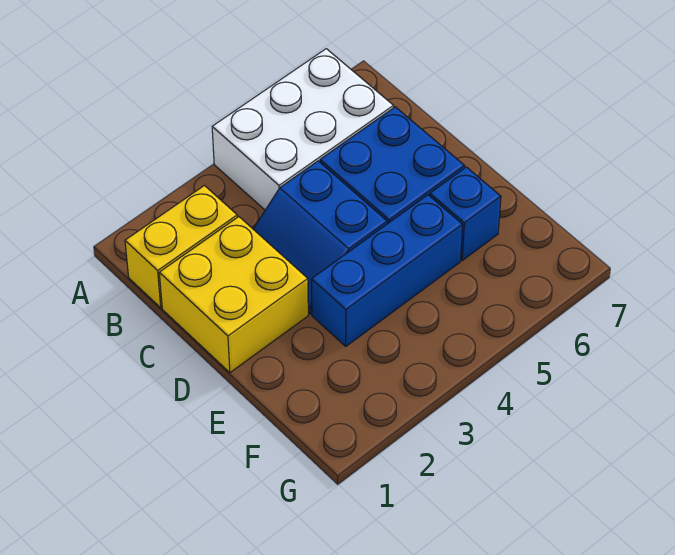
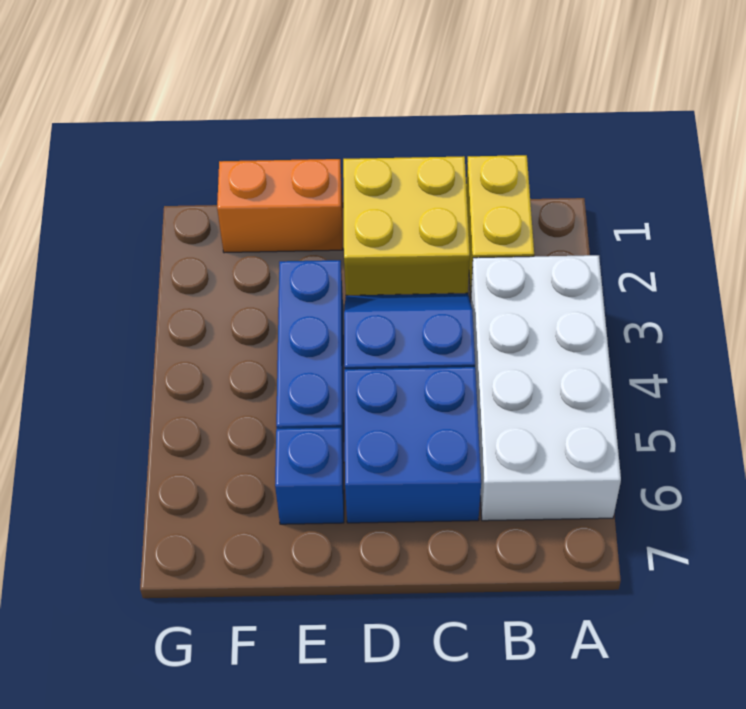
white 2x3 brick [212,49,394,210] -> white 2x4 brick [471,255,621,521]
none -> orange 1x2 brick [217,159,343,253]

